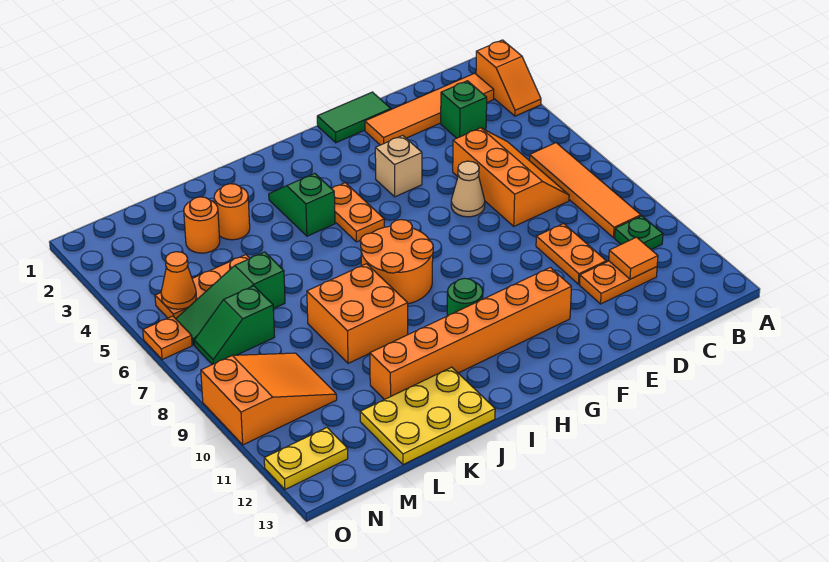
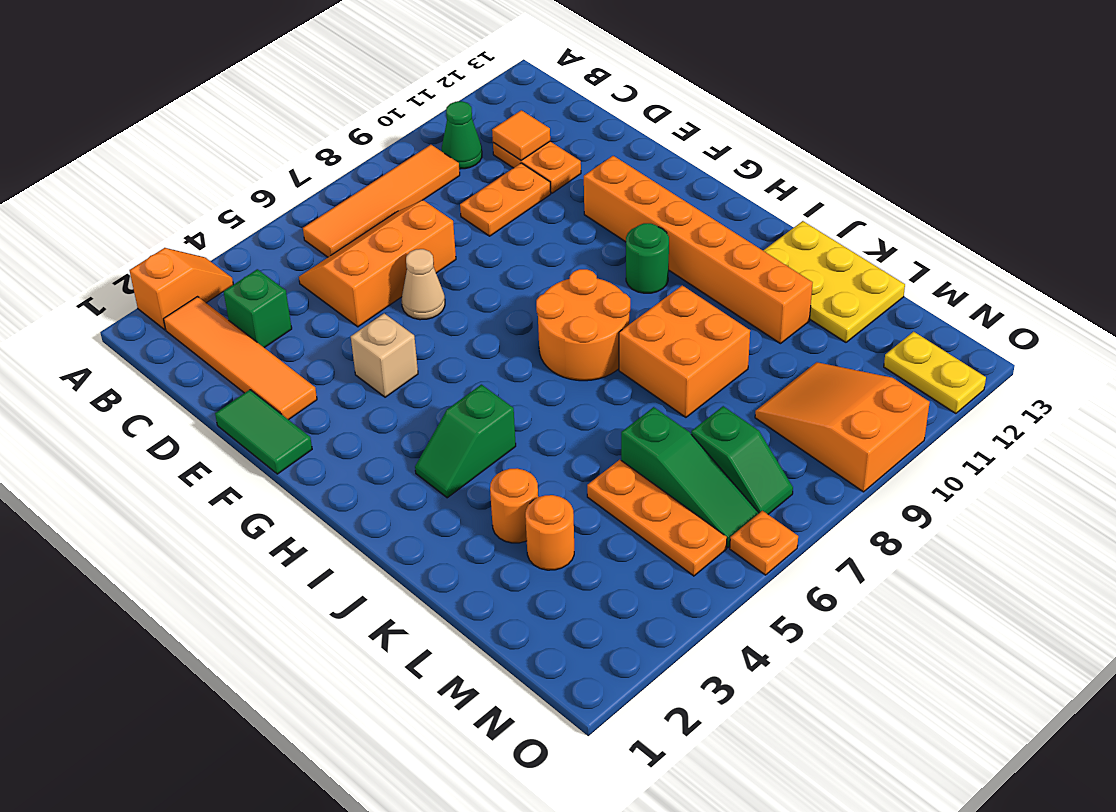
green 1x1 plate [615,216,663,249] -> green 1x1 cone [442,101,482,169]
orange 1x2 plate [332,183,384,242] -> none
orange 1x1 cone [161,252,196,309] -> none

